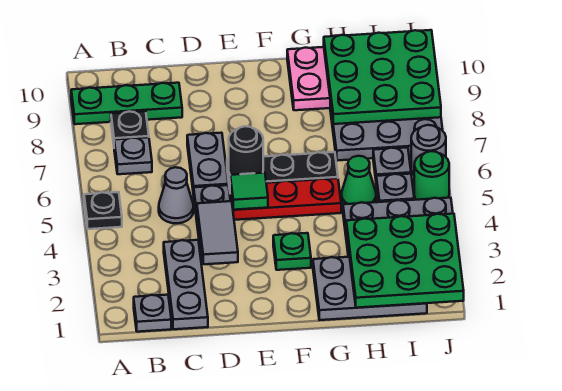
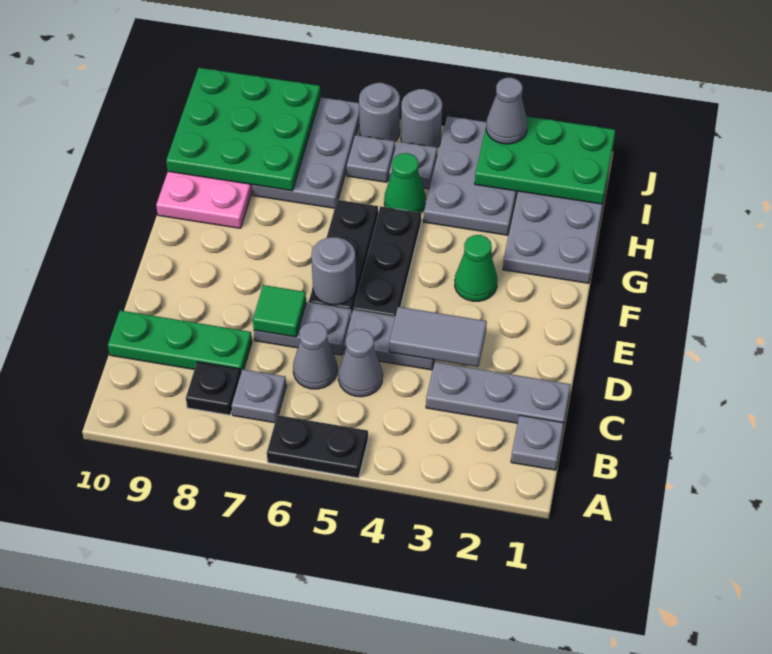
black 1x1 plate [84,192,122,229] -> black 1x2 plate [267,415,368,478]
green 1x3 plate [71,83,182,124] -> green 1x3 plate turned to [108,310,252,373]
none -> grey 1x1 cone [293,322,337,389]
red 1x3 plate [230,178,341,220] -> black 1x3 plate [353,206,421,317]
green 1x1 tile [230,173,268,210] -> green 1x1 tile moved to [253,285,306,337]
black 1x1 round brick [229,126,263,175] -> grey 1x1 round brick [311,237,356,305]
green 1x1 plate [273,233,311,270] -> green 1x1 cone [455,235,497,301]
green 3x3 plate [346,214,464,308] -> green 2x3 plate [475,116,615,204]
none -> grey 1x1 cone [486,78,527,144]
green 1x1 round brick [414,151,449,200] -> grey 1x1 round brick [401,89,442,148]

